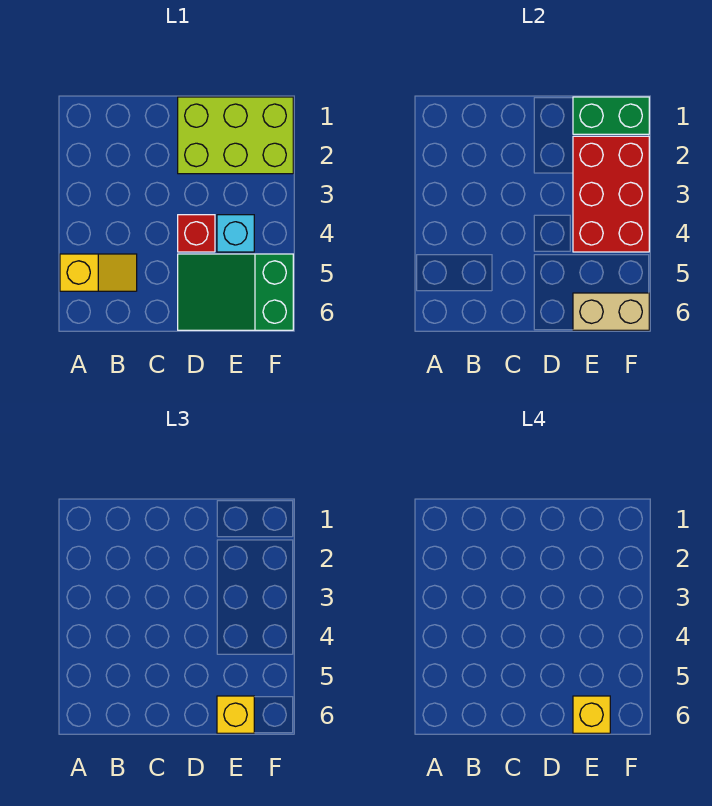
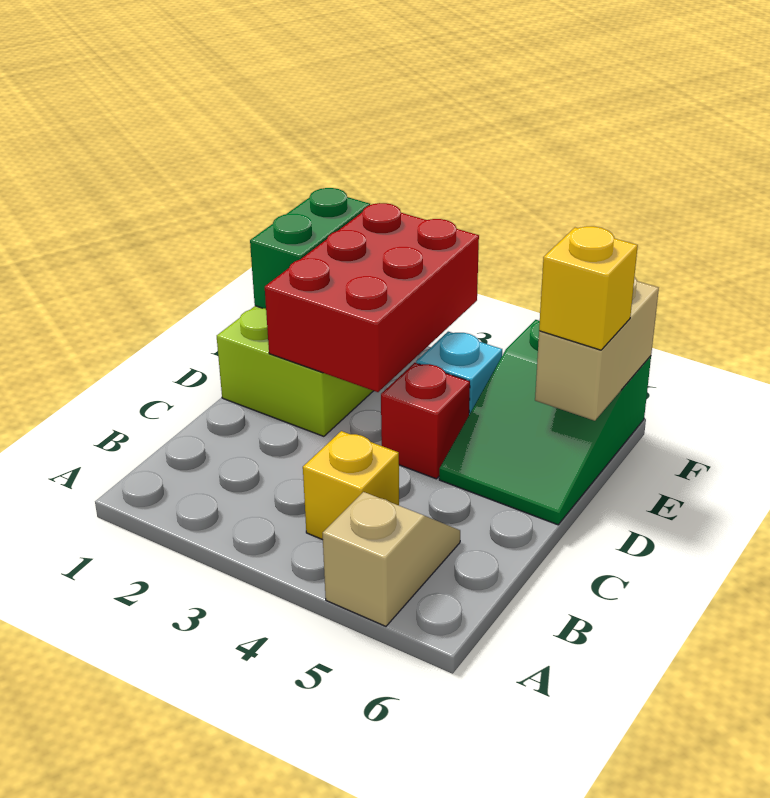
yellow 1x2 slope [60,254,137,291] -> tan 1x2 slope [323,492,460,626]
red 2x3 brick [573,136,649,252] -> red 2x3 brick turned to [265,203,479,392]
yellow 1x1 brick [573,696,610,733] -> yellow 1x1 brick moved to [303,431,399,540]

